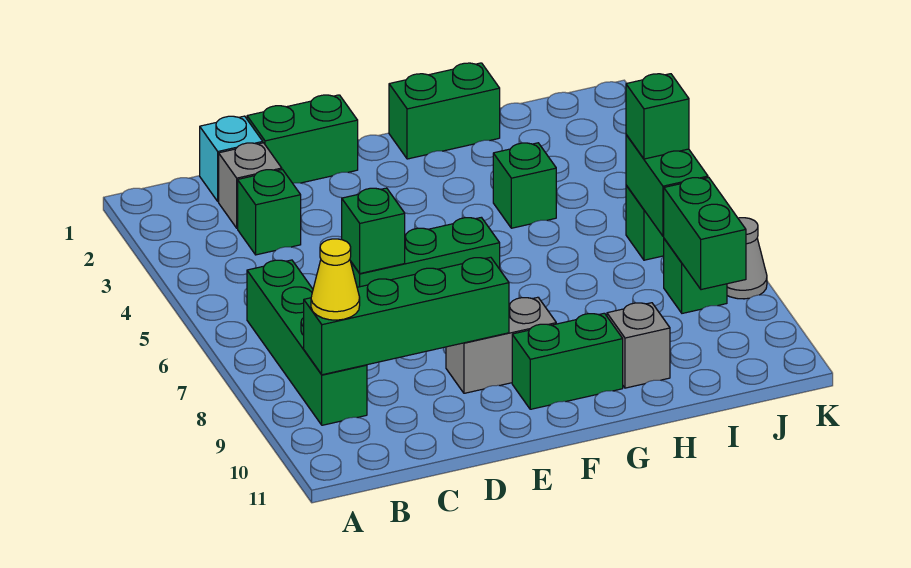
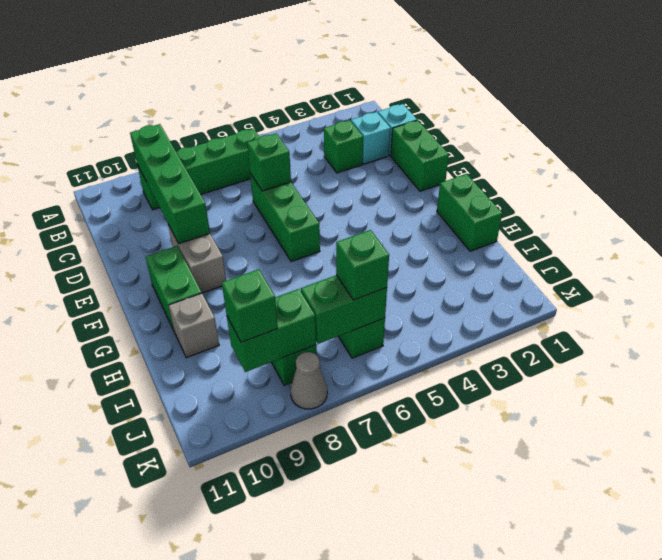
yellow 1x1 cone [311,239,360,320] -> none
grey 1x1 brick [219,143,282,228] -> cyan 1x1 brick [351,112,390,164]
green 1x1 brick [493,143,556,228] -> green 1x1 brick moved to [222,269,278,342]

